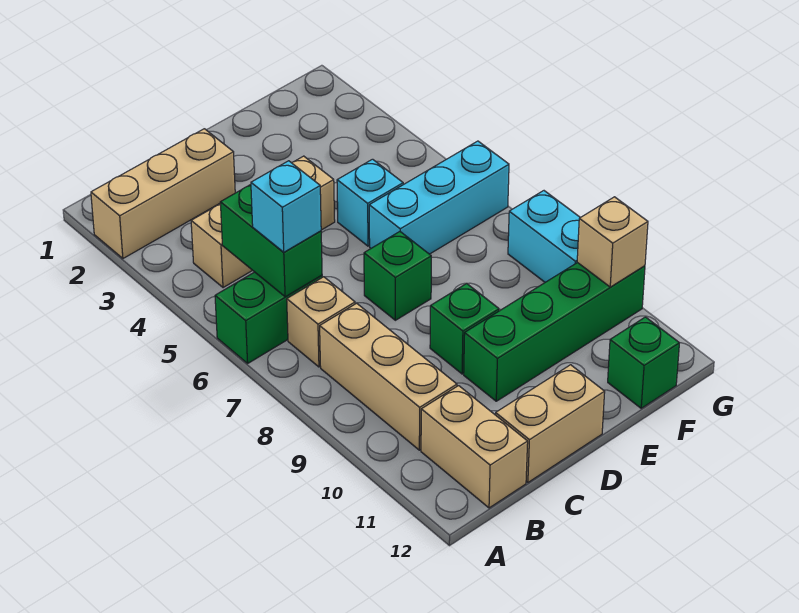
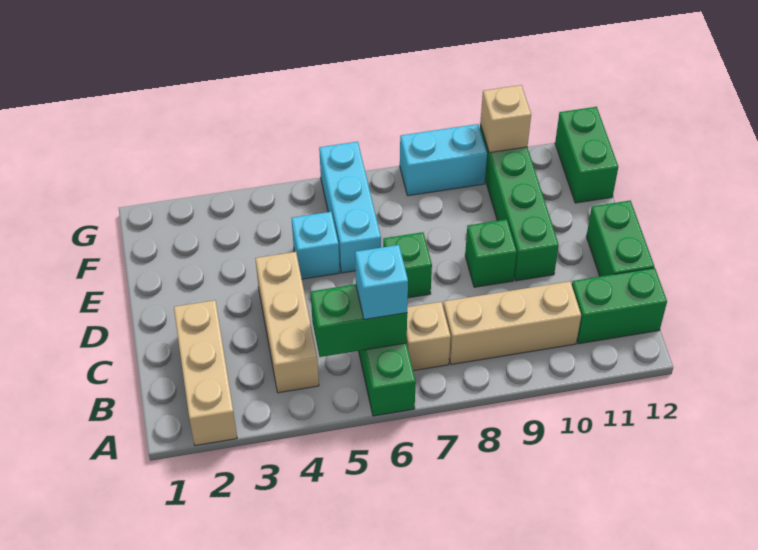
tan 1x2 brick [421,386,528,508] -> green 1x2 brick [572,268,667,344]
tan 1x2 brick [496,365,605,482] -> green 1x2 brick [586,200,654,276]
green 1x1 brick [608,317,679,408] -> green 1x2 brick [555,107,618,203]

